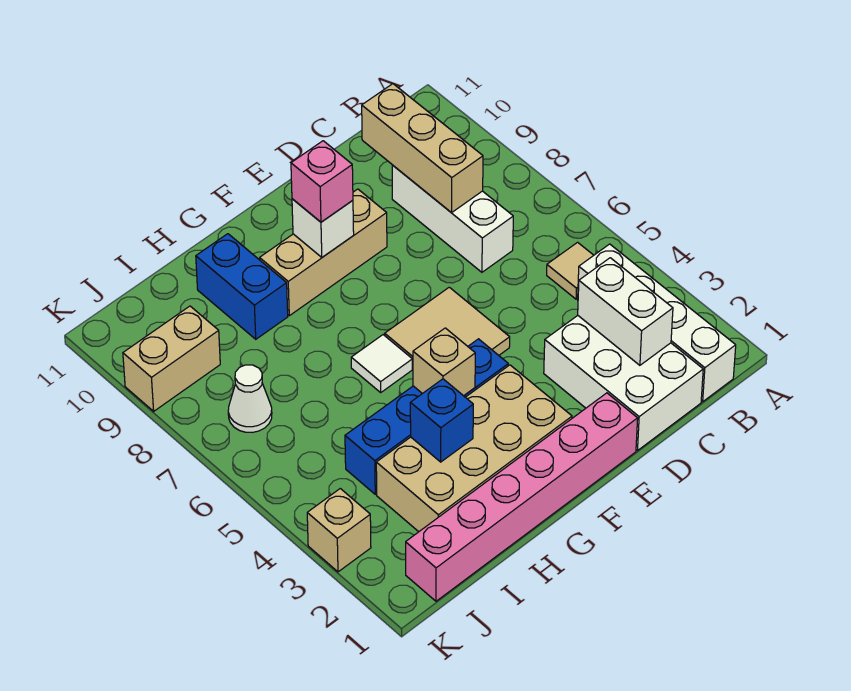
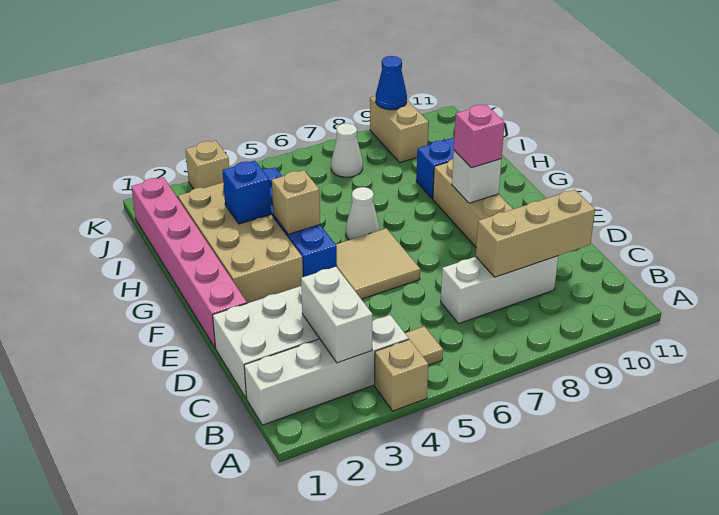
none -> tan 1x1 brick [375,339,428,411]
white 1x2 brick [578,258,673,365] -> white 1x2 brick turned to [301,267,372,363]
white 1x1 tile [351,335,412,392] -> white 1x1 cone [346,187,379,240]
none -> blue 1x1 cone [376,56,407,110]

